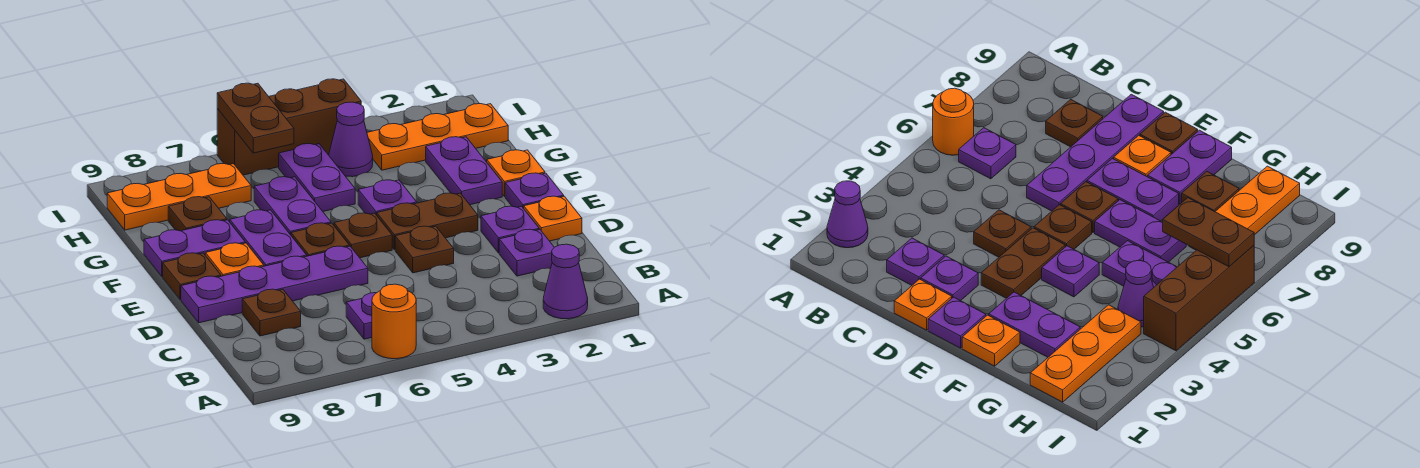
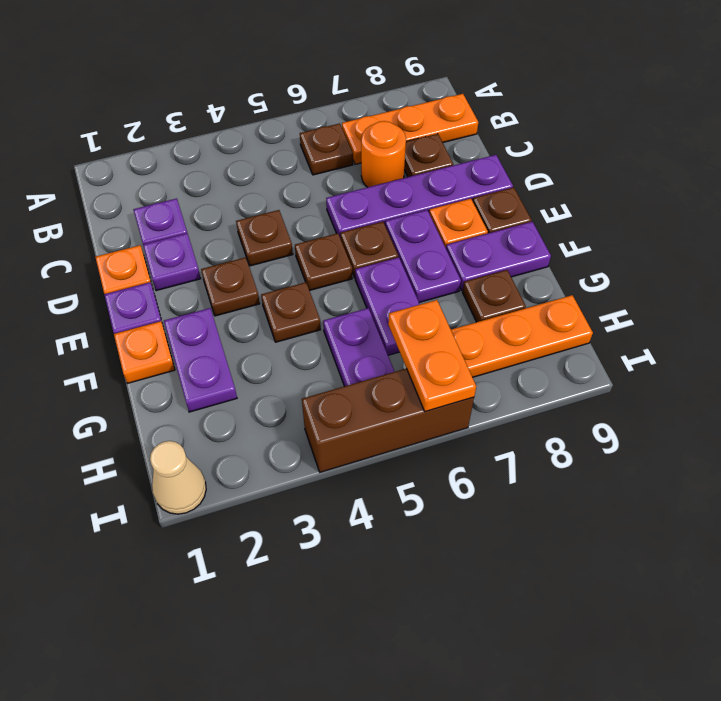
purple 1x1 cone [543,244,588,319] -> none
orange 1x1 round brick [372,284,416,359] -> orange 1x1 round brick moved to [361,121,406,187]
purple 1x1 plate [346,293,376,339] -> brown 1x1 plate [300,123,353,175]
brown 1x2 plate [377,193,478,250] -> brown 1x1 plate [201,257,260,316]
purple 1x1 plate [358,180,417,215] -> brown 1x1 plate [261,282,321,342]
orange 1x3 plate [367,104,508,170] -> orange 1x3 plate moved to [342,94,478,164]
purple 1x1 cone [329,102,373,177] -> none
brown 1x2 plate [217,83,294,153] -> orange 1x2 plate [388,300,476,412]
none -> tan 1x1 cone [150,441,206,514]

